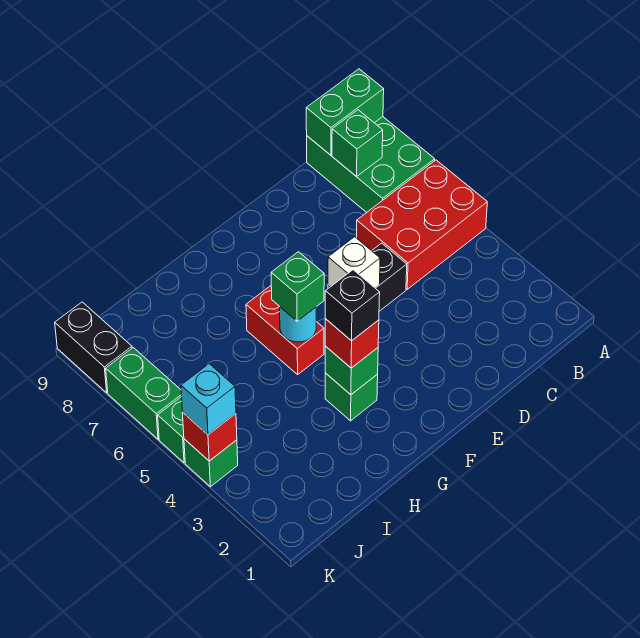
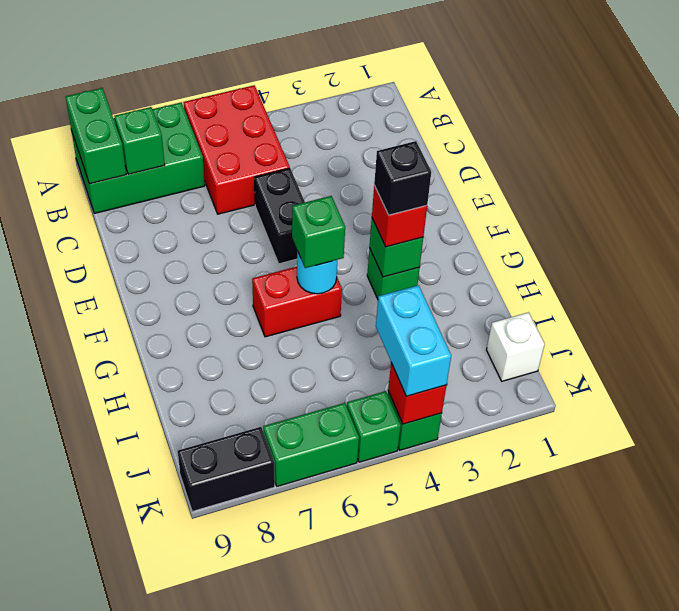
white 1x1 brick [328,237,380,288] -> white 1x1 brick moved to [487,312,545,381]
cyan 1x1 brick [181,364,236,435] -> cyan 1x2 brick [376,285,451,396]

